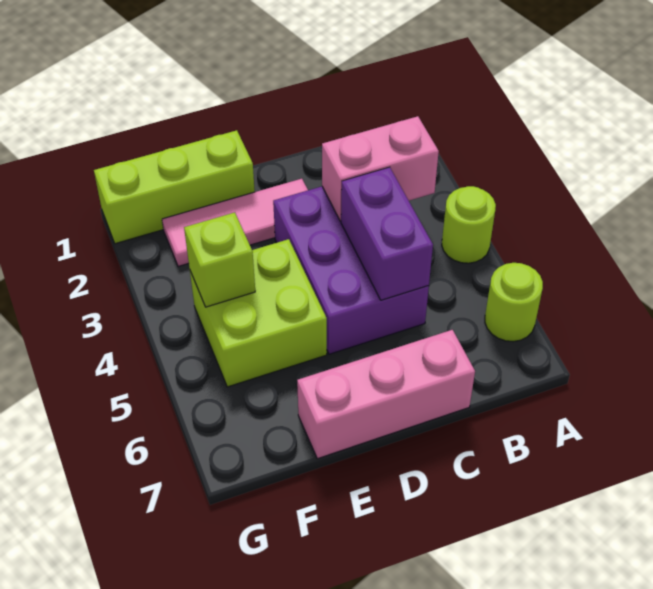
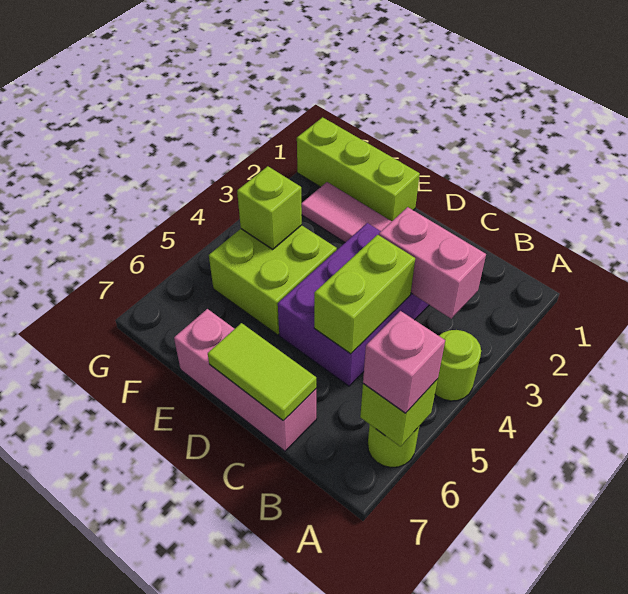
none -> lime 1x1 brick [360,379,438,447]
none -> pink 1x1 brick [363,311,445,413]
purple 1x2 brick [341,167,433,300] -> lime 1x2 brick [314,235,415,354]
none -> lime 1x2 tile [208,323,316,421]

